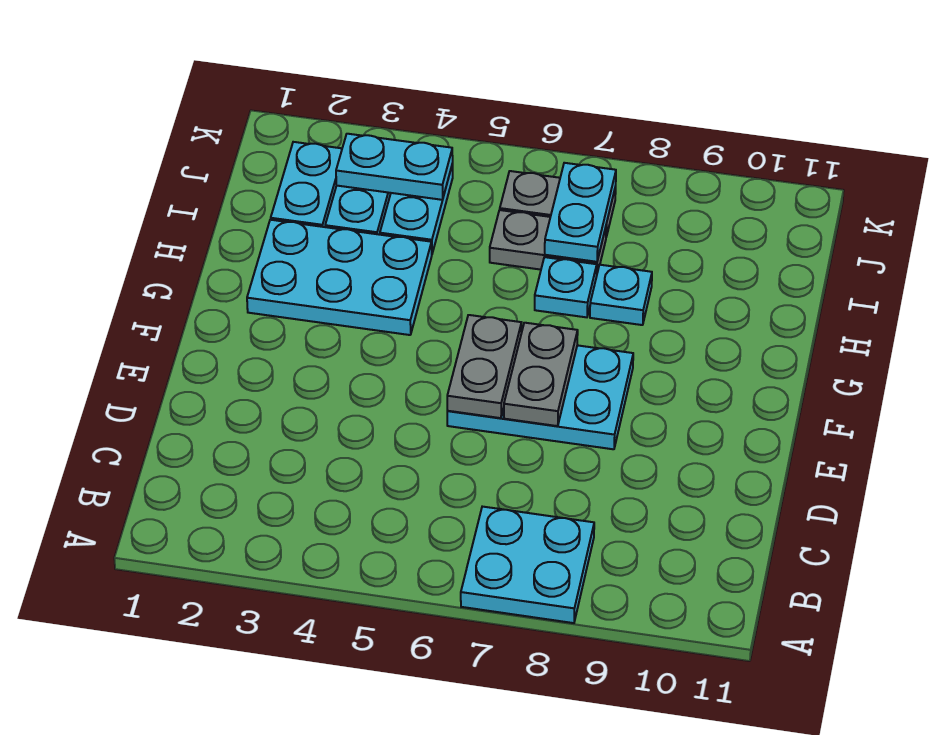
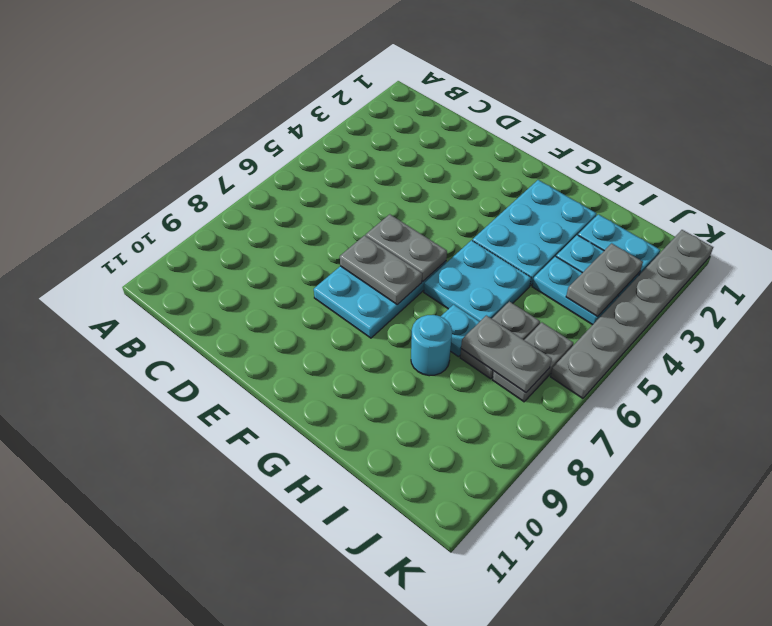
cyan 2x2 plate [461,507,594,623] -> cyan 2x2 plate moved to [424,240,531,322]
cyan 1x1 plate [590,265,652,325] -> cyan 1x1 round brick [411,315,452,376]
cyan 1x2 plate [545,163,616,262] -> grey 1x2 plate [461,316,552,393]
cyan 1x2 plate [336,134,453,200] -> grey 1x2 plate [566,243,643,317]
none -> grey 1x6 plate [550,230,713,398]

